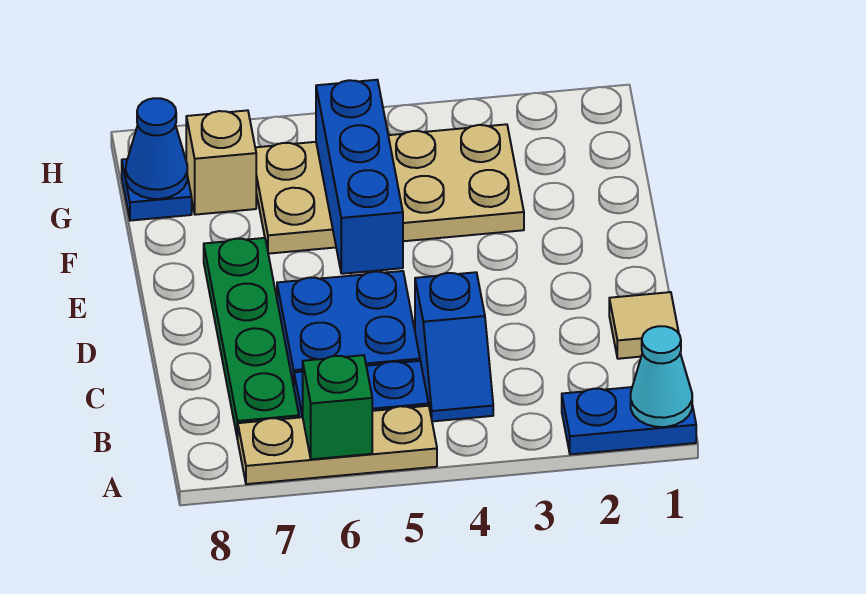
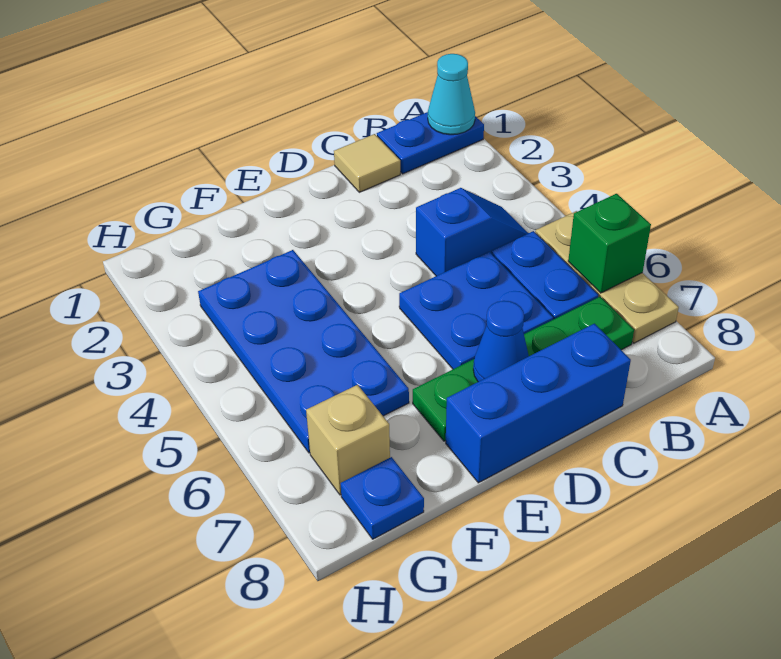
blue 1x2 plate [562,387,696,454] -> blue 1x2 plate turned to [377,112,484,174]
blue 1x3 brick [316,80,403,274] -> blue 1x3 brick moved to [446,324,631,483]
tan 2x4 plate [255,124,524,254] -> blue 2x4 plate [198,250,409,453]
blue 1x1 cone [126,98,187,199] -> blue 1x1 cone moved to [473,301,529,382]

